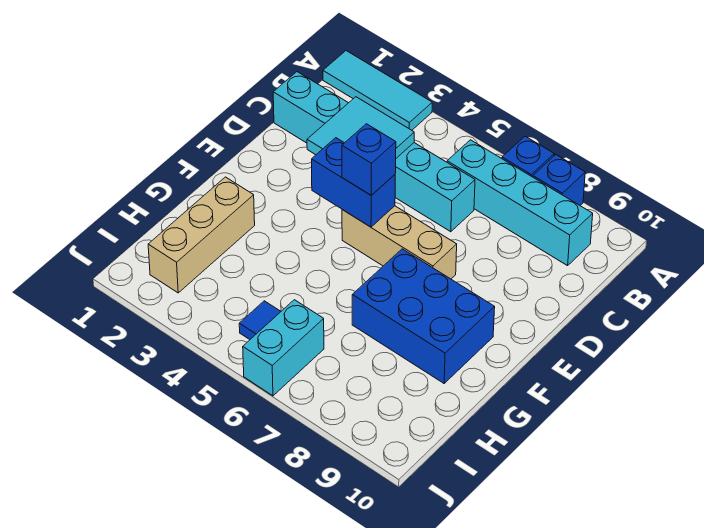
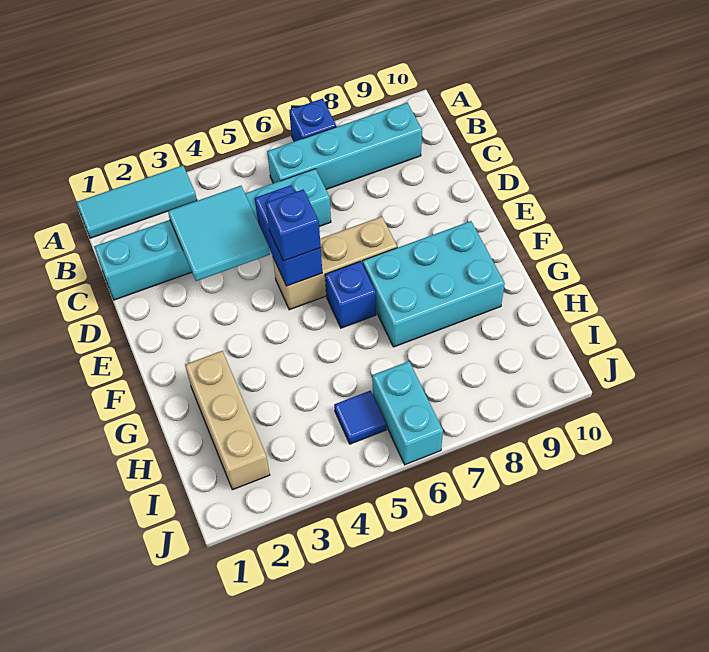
blue 1x1 brick [533,155,585,205] -> blue 1x1 brick moved to [325,261,376,328]
blue 1x2 brick [312,138,395,227] -> blue 1x2 brick turned to [255,185,322,286]
blue 2x3 brick [352,249,495,383] -> cyan 2x3 brick [363,221,505,347]

